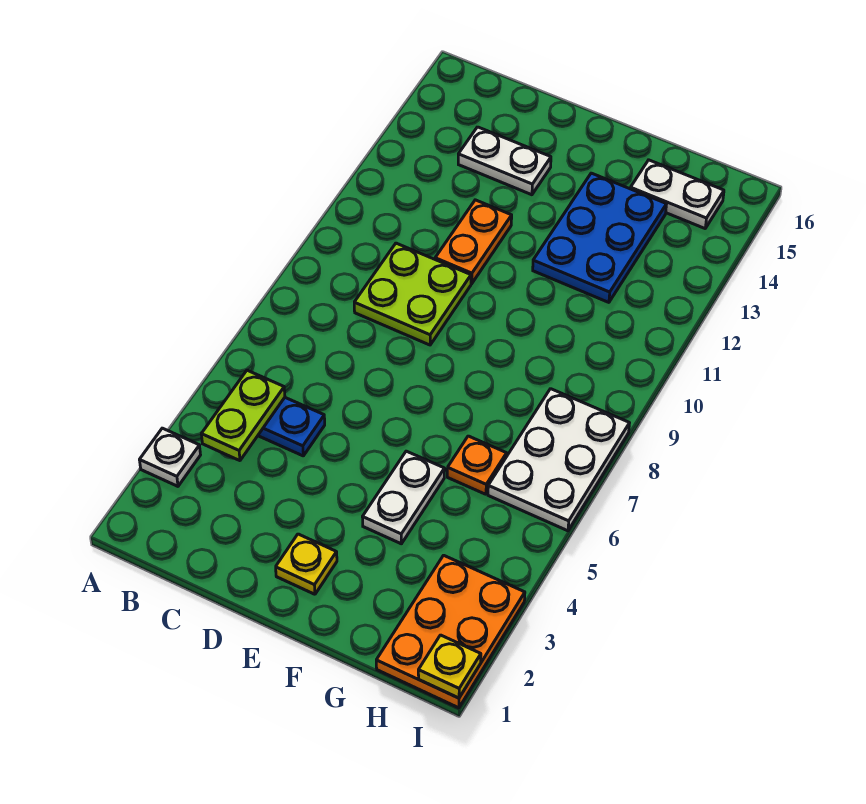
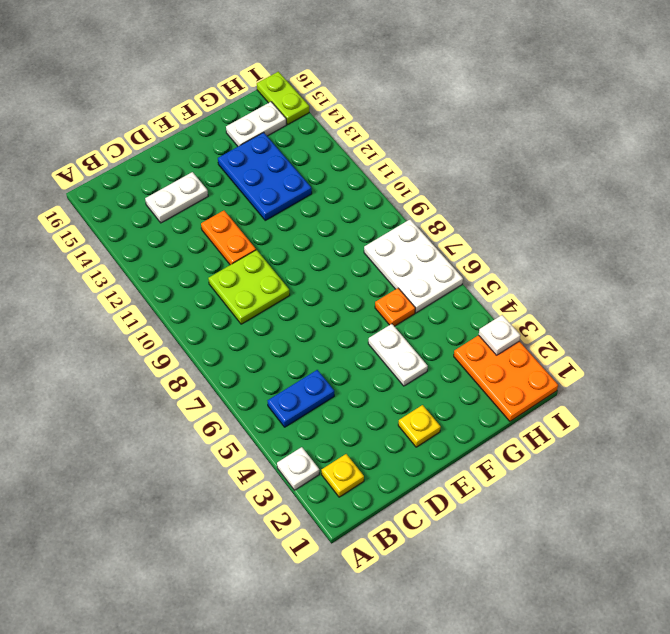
lime 1x2 plate [201,370,285,461] -> lime 1x2 plate moved to [257,72,309,124]
yellow 1x1 plate [418,635,481,698] -> yellow 1x1 plate moved to [321,454,364,497]
none -> white 1x1 plate [479,315,520,355]

